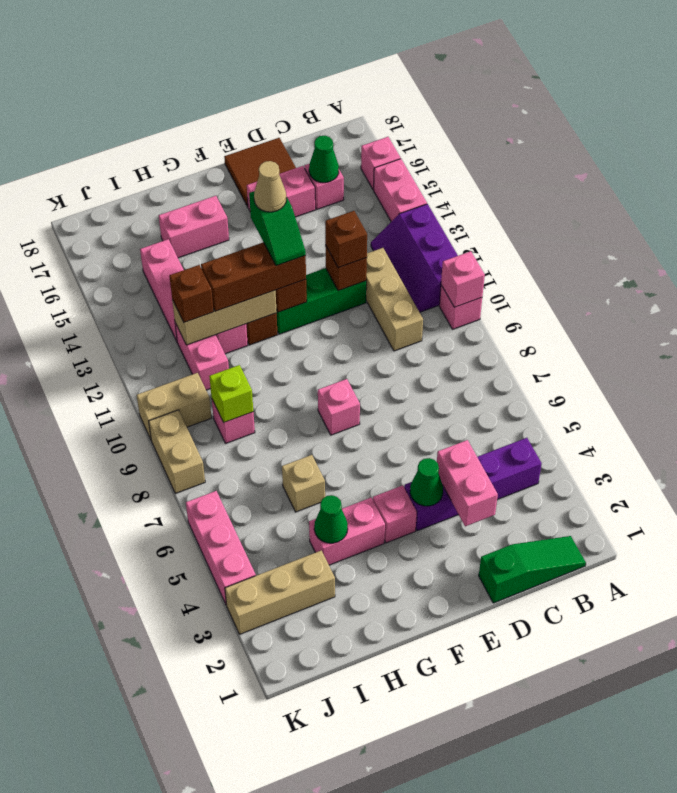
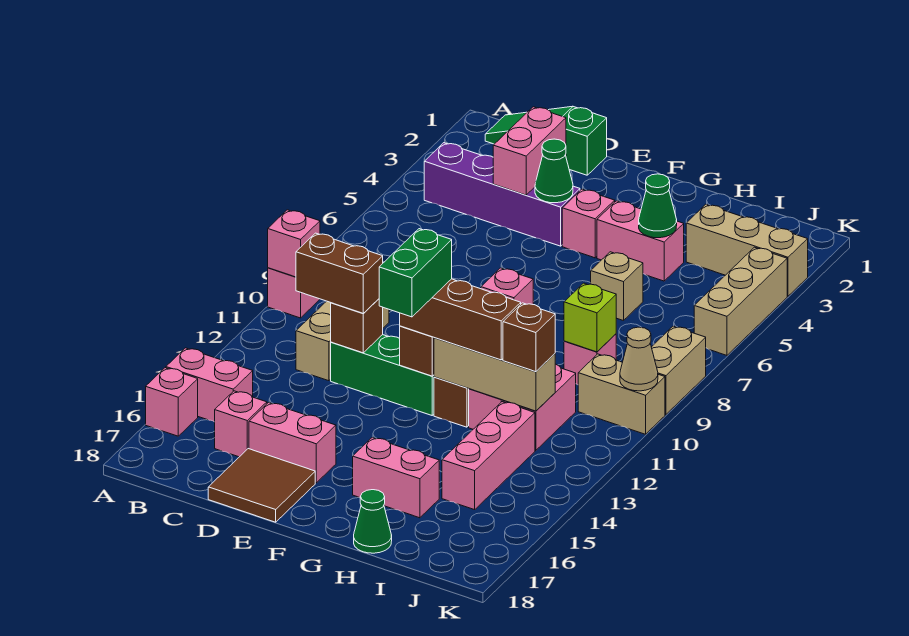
purple 2x3 slope [371,204,458,312] -> none
pink 1x2 brick [374,159,427,222] -> pink 1x2 brick turned to [166,348,253,422]
green 1x1 cone [309,136,339,183] -> green 1x1 cone moved to [354,490,392,553]
brown 1x1 brick [325,211,367,268] -> brown 1x2 brick [296,233,383,313]
green 1x2 slope [249,191,306,266] -> green 1x2 brick [379,229,452,317]
tan 1x1 cone [254,161,286,212] -> tan 1x1 cone moved to [620,327,658,391]
pink 1x3 brick [186,491,256,605] -> tan 1x3 brick [694,247,787,355]

